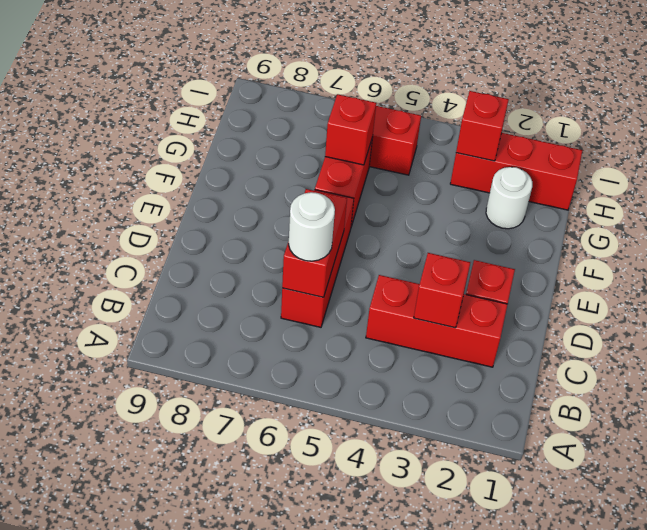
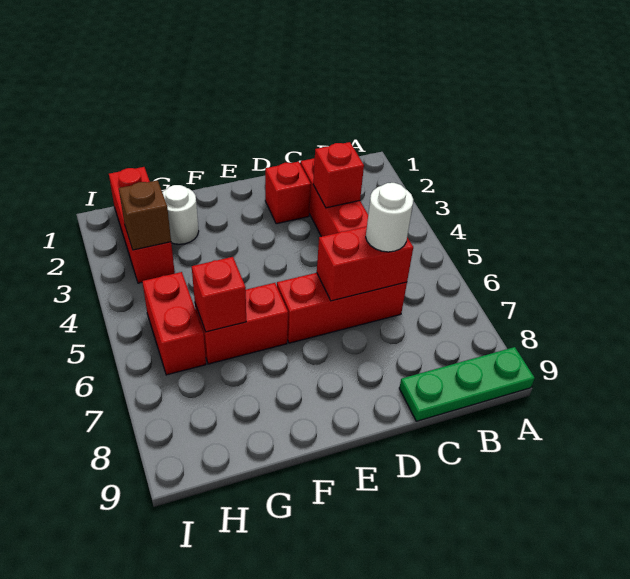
none -> green 1x3 plate [399,347,535,421]
red 1x1 brick [456,91,509,161] -> brown 1x1 brick [119,180,171,250]

